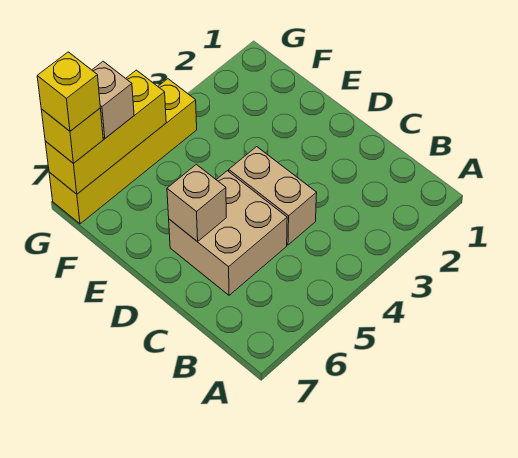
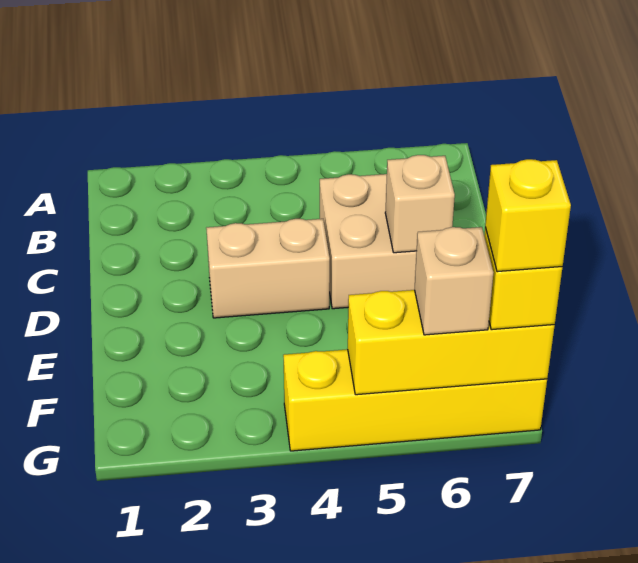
tan 1x2 brick [229,147,317,245] -> tan 1x2 brick turned to [206,219,330,318]

